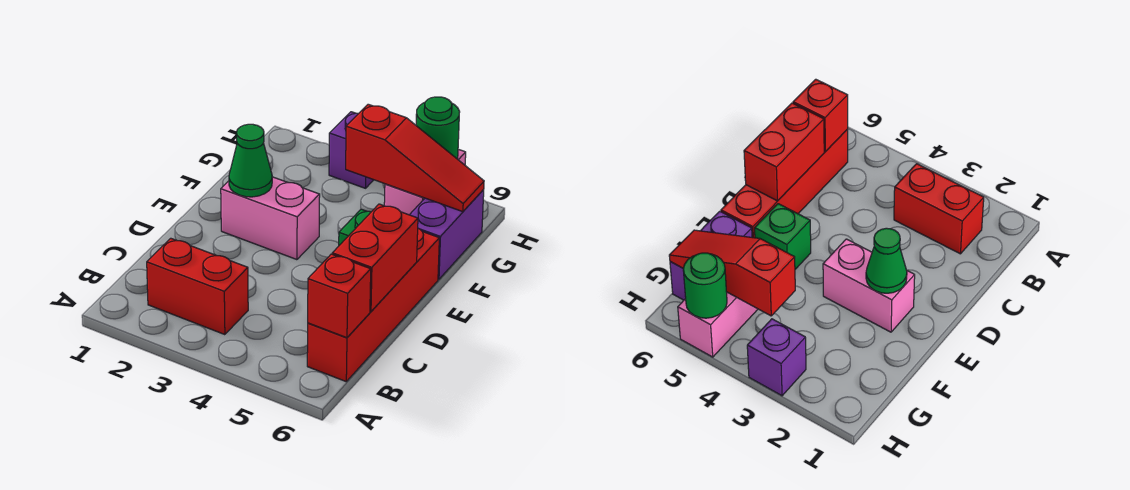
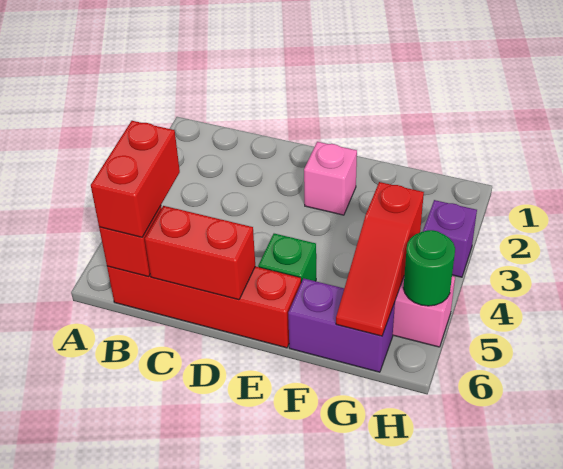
red 1x2 brick [147,238,248,335] -> red 1x2 brick moved to [91,121,180,237]
pink 1x2 brick [221,177,320,260] -> pink 1x1 brick [304,142,357,215]
green 1x1 cone [229,124,272,197] -> none

